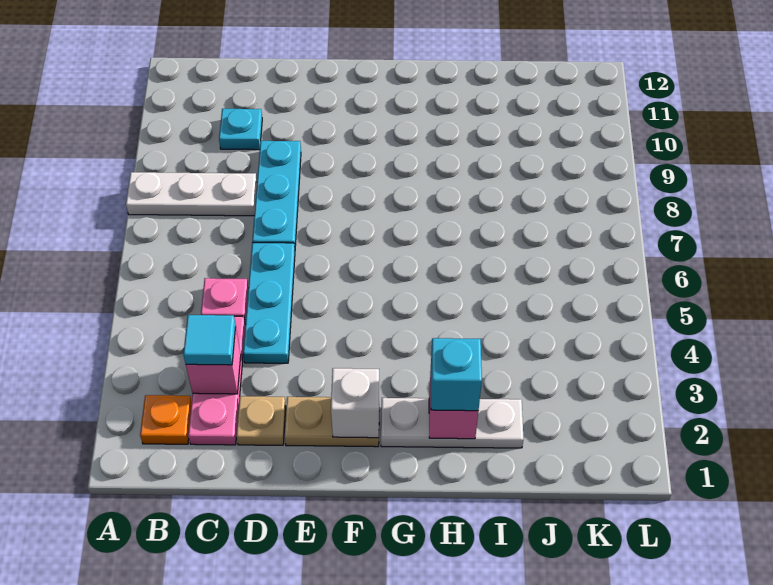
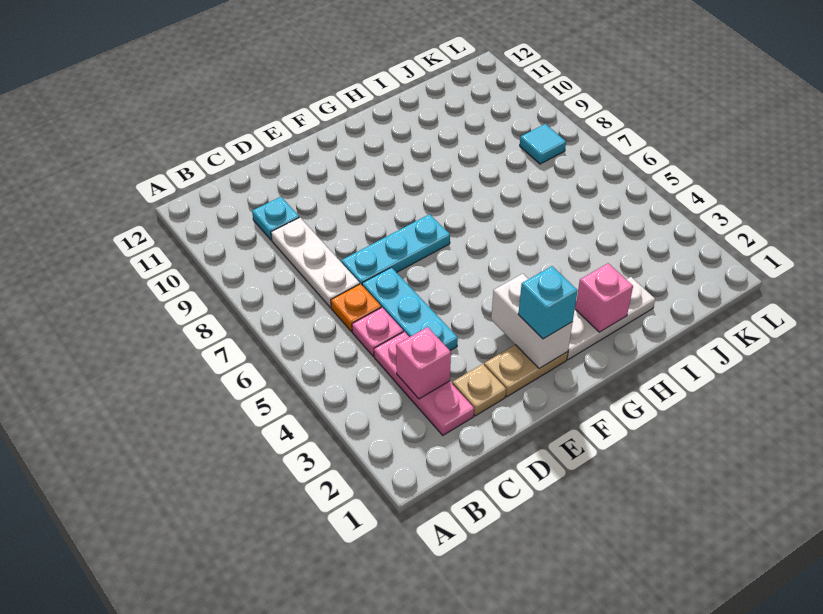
white 1x3 plate [126,172,257,216] -> white 1x3 plate turned to [271,217,360,308]
orange 1x1 plate [140,395,192,444] -> orange 1x1 plate moved to [331,284,381,332]
cyan 1x1 tile [183,315,236,365] -> cyan 1x1 tile moved to [520,124,566,164]
cyan 1x3 plate [252,141,301,247] -> cyan 1x3 plate turned to [341,214,450,285]
white 1x1 brick [331,368,379,438] -> white 1x2 brick [491,274,573,369]
cyan 1x1 brick [431,338,482,411] -> cyan 1x1 brick moved to [518,266,578,339]

